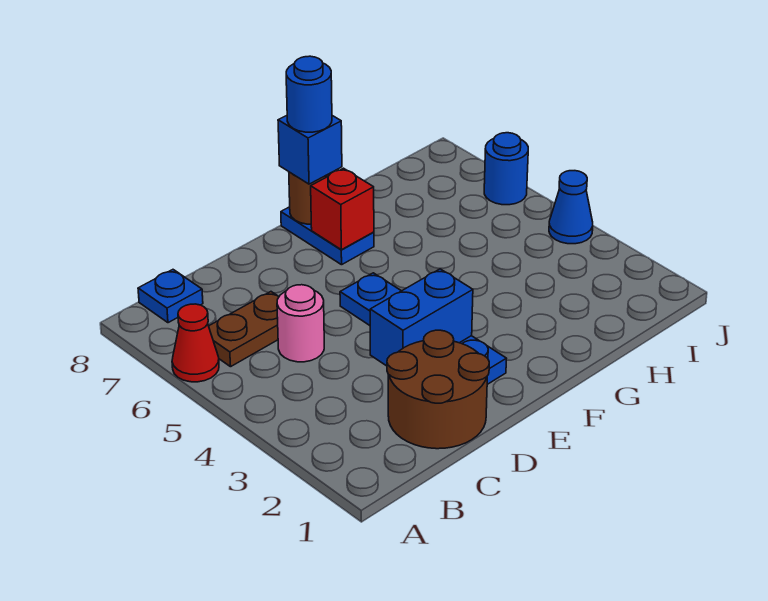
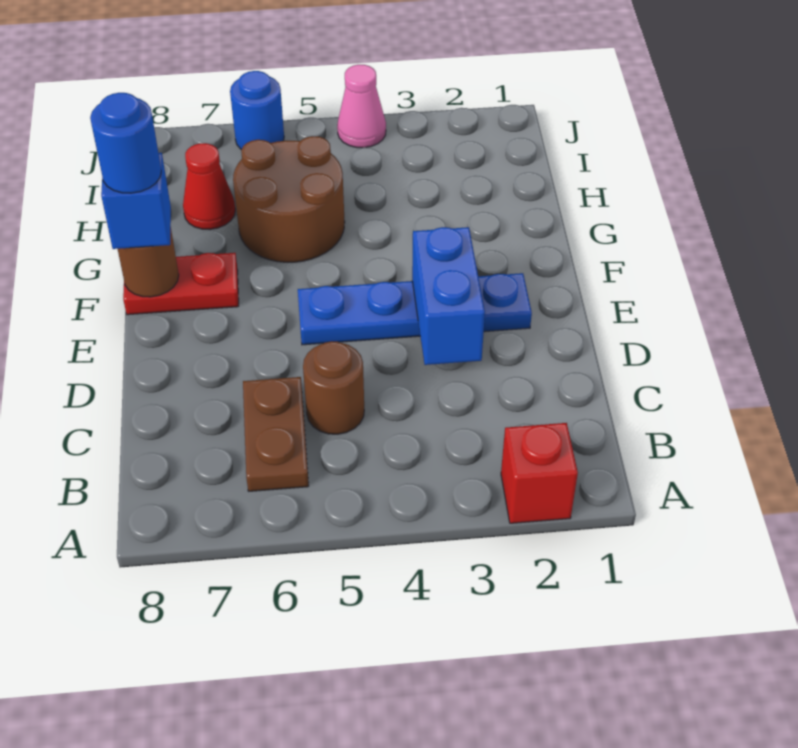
red 1x1 cone [172,304,219,382] -> red 1x1 cone moved to [183,143,235,229]
blue 1x1 plate [138,270,203,323] -> none
brown 2x2 round brick [387,330,489,449] -> brown 2x2 round brick moved to [233,136,345,262]
pink 1x1 round brick [277,285,324,362] -> brown 1x1 round brick [303,341,364,434]
blue 1x2 plate [281,207,374,265] -> red 1x2 plate [123,253,239,315]
red 1x1 brick [311,168,374,250] -> red 1x1 brick moved to [501,423,578,523]
blue 1x1 cone [549,171,593,244] -> pink 1x1 cone [337,65,386,148]

